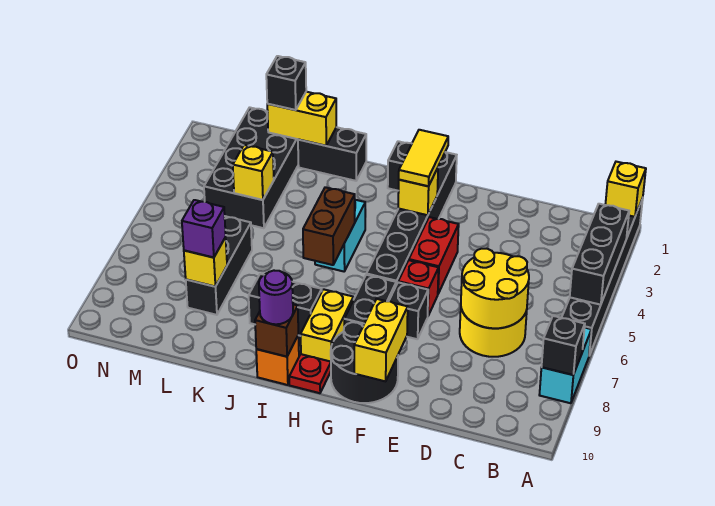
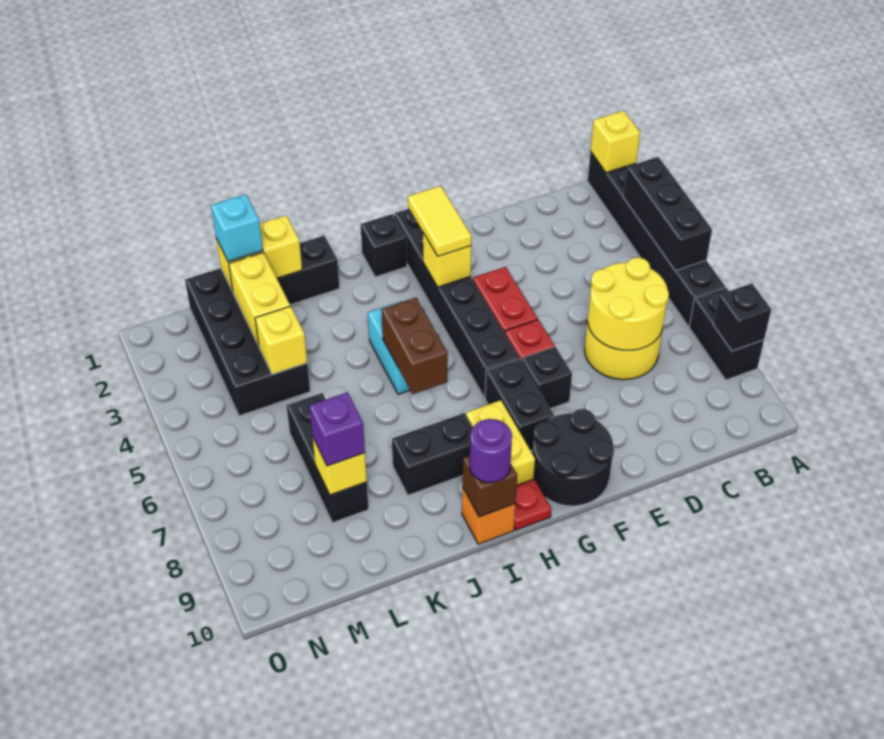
cyan 1x2 brick [539,328,591,403] -> black 1x2 brick [689,288,764,380]
yellow 1x2 brick [354,299,408,381] -> yellow 1x2 brick moved to [229,252,290,346]
black 1x1 brick [266,56,306,110] -> cyan 1x1 brick [211,194,263,262]

